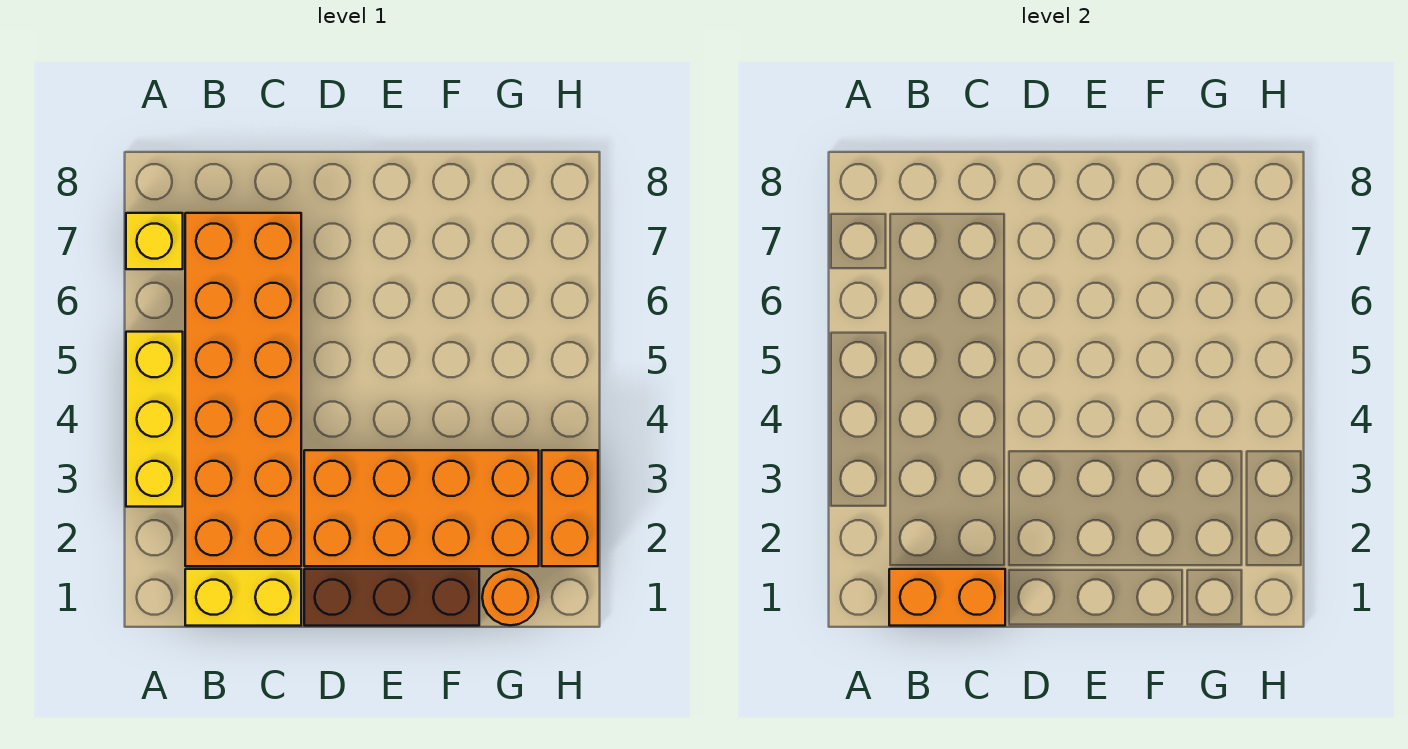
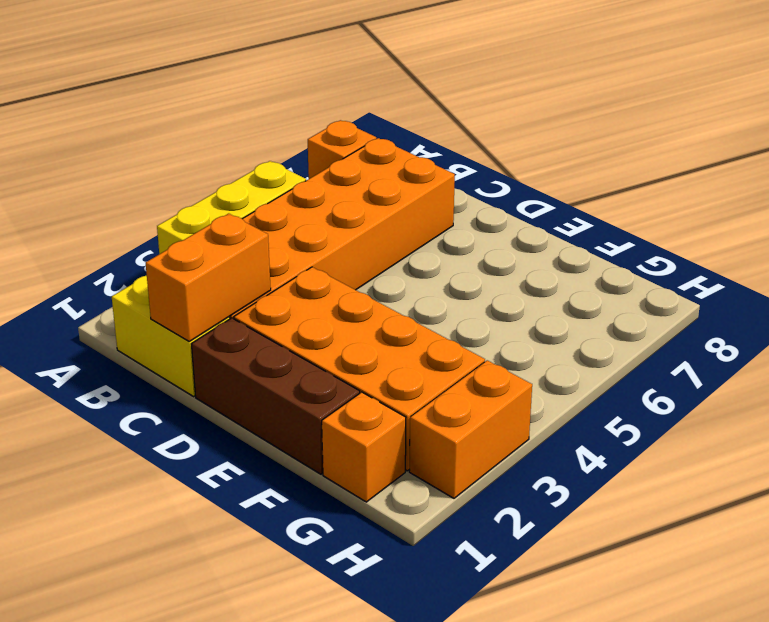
yellow 1x1 brick [126,213,183,269] -> orange 1x1 brick [308,120,376,179]
orange 1x2 brick [889,569,1005,626] -> orange 1x2 brick turned to [146,214,271,341]
orange 1x1 round brick [482,569,539,625] -> orange 1x1 brick [322,392,406,502]

